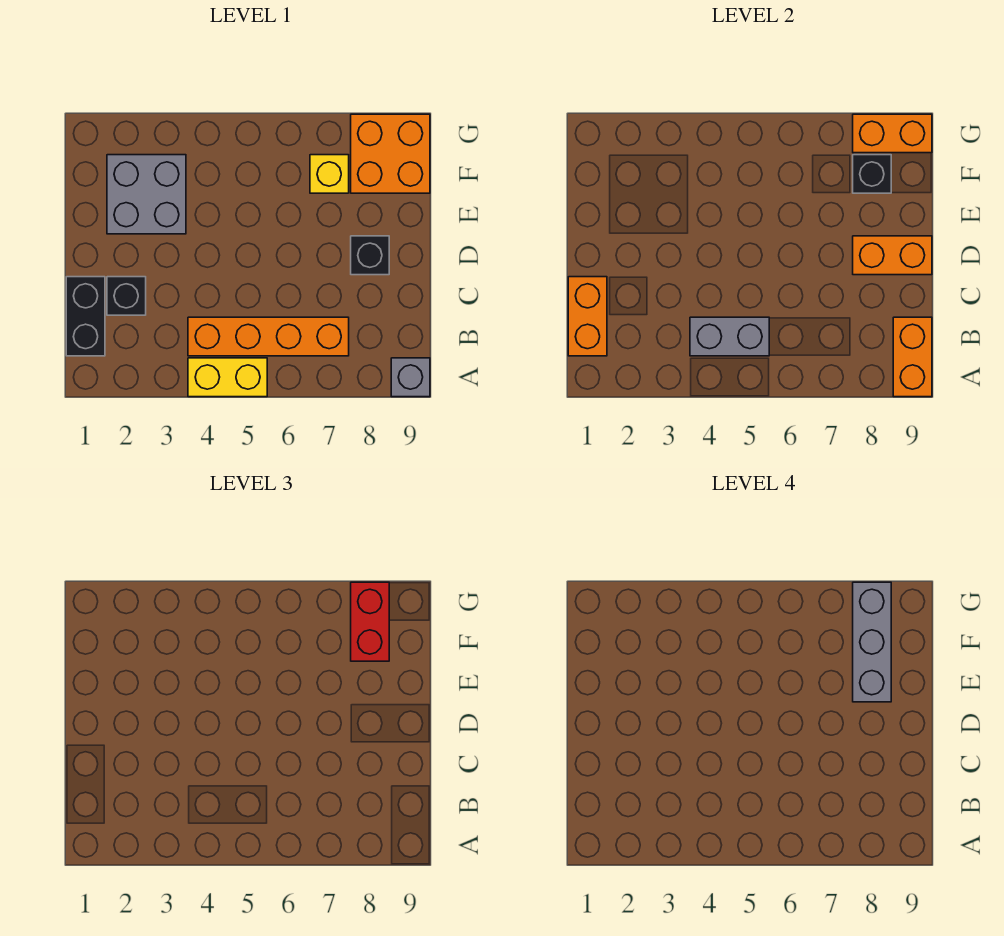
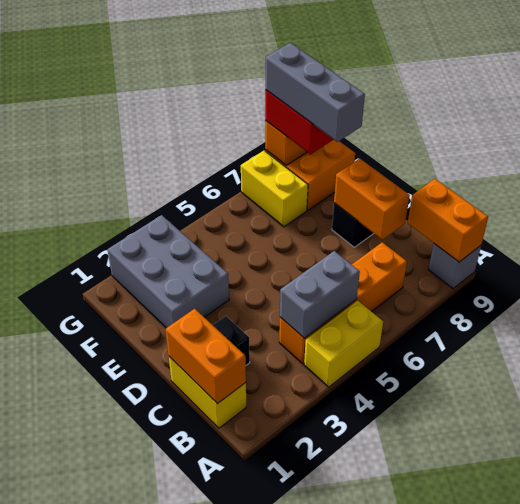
black 1x2 brick [66,277,105,356] -> yellow 1x2 brick [169,357,246,428]
orange 1x2 brick [853,236,932,275] -> orange 1x2 brick turned to [334,158,410,240]
grey 2x2 brick [107,155,186,234] -> grey 2x3 brick [107,215,229,328]
yellow 1x1 brick [310,155,349,193] -> yellow 1x2 brick [241,151,308,227]
black 1x1 brick [853,155,891,193] -> none

